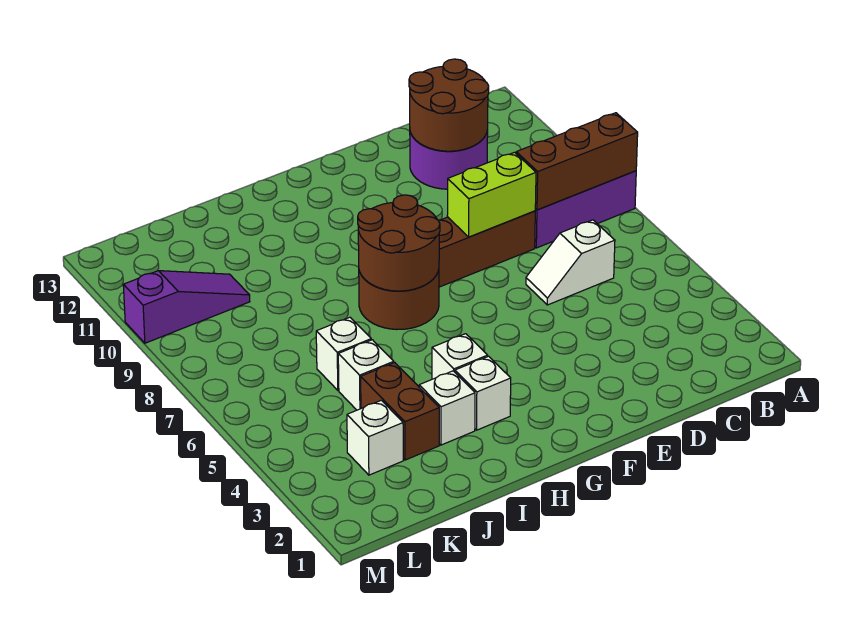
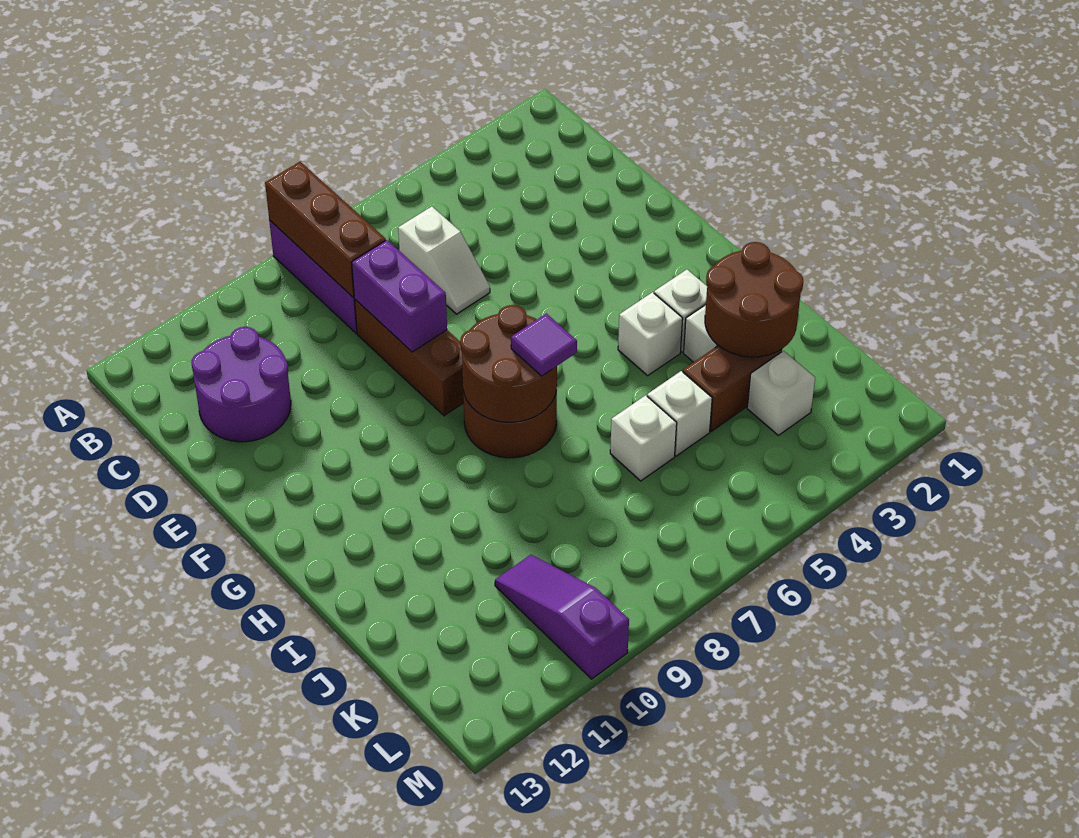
brown 2x2 round brick [409,59,489,151] -> brown 2x2 round brick moved to [705,242,803,357]
lime 1x2 brick [447,152,536,237] -> purple 1x2 brick [352,240,447,352]
none -> purple 1x1 tile [511,314,577,376]

